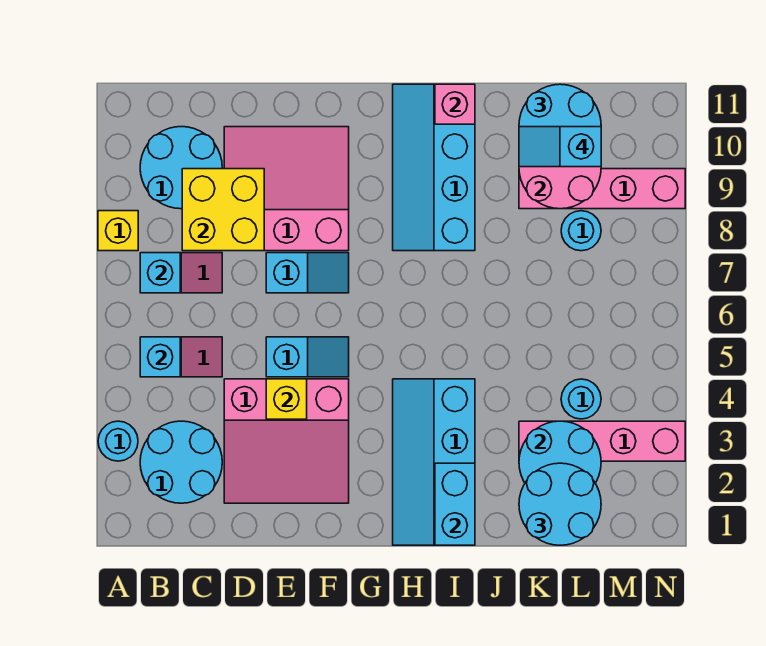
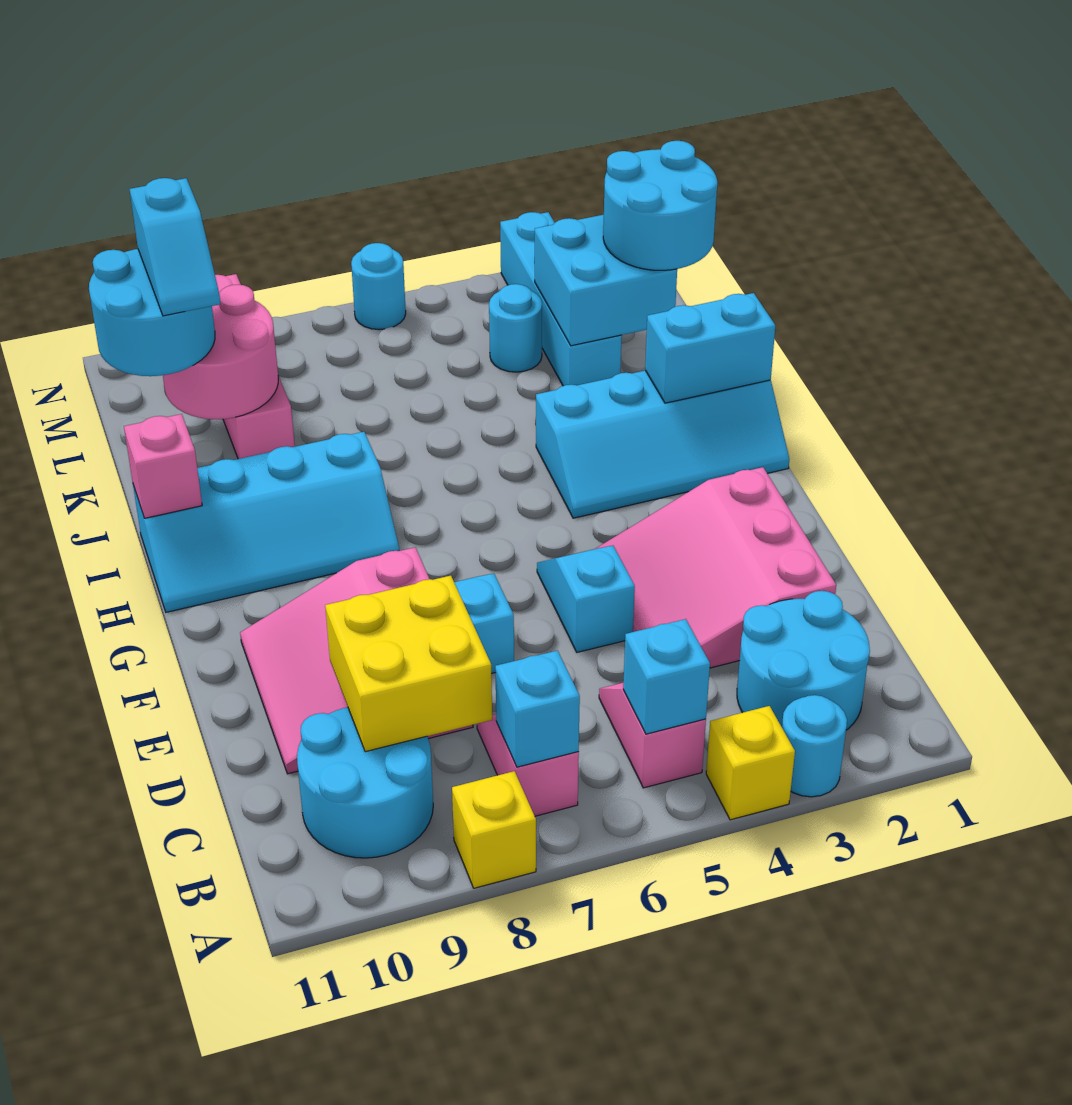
pink 3x3 slope [224,379,349,503] -> pink 3x3 slope turned to [595,467,836,668]
yellow 1x1 brick [266,379,307,419] -> yellow 1x1 brick moved to [706,706,795,820]
cyan 2x2 round brick [519,421,601,483] -> cyan 2x2 brick [535,215,677,346]
pink 1x4 brick [519,421,685,461] -> cyan 1x4 brick [500,212,622,386]
cyan 1x1 round brick [561,211,601,251] -> cyan 1x1 round brick moved to [351,243,406,330]

